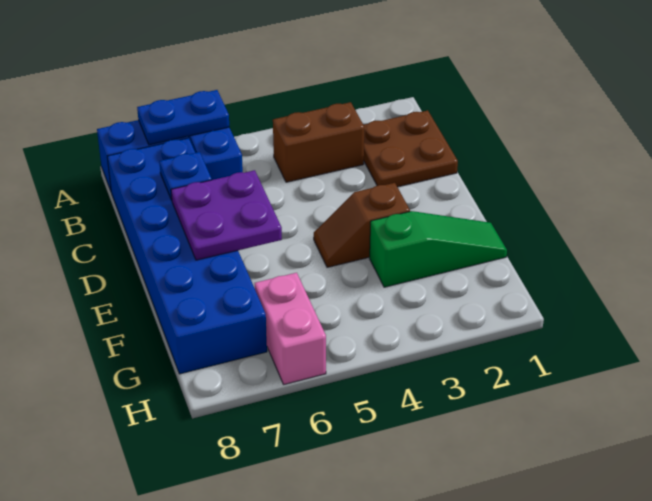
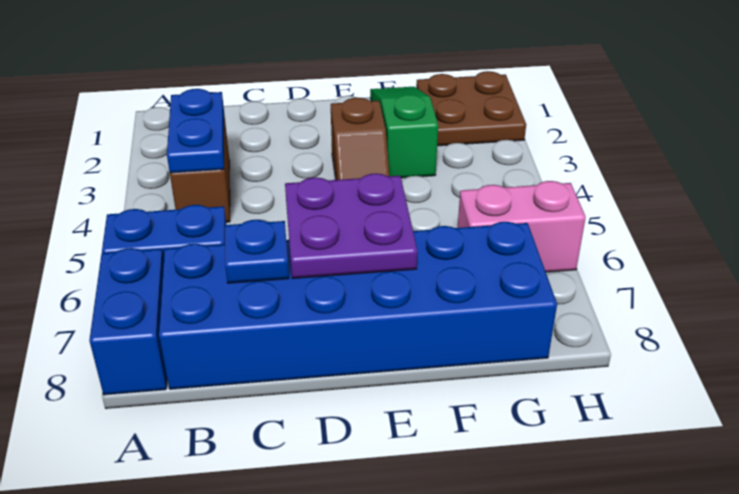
blue 1x2 plate [137,90,229,145] -> blue 1x2 plate moved to [167,89,224,173]
brown 2x2 plate [364,110,458,187] -> brown 2x2 plate moved to [416,71,526,146]

